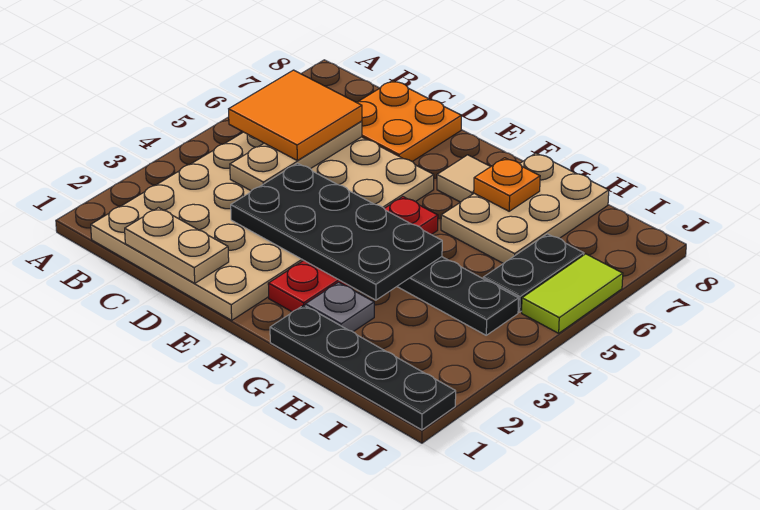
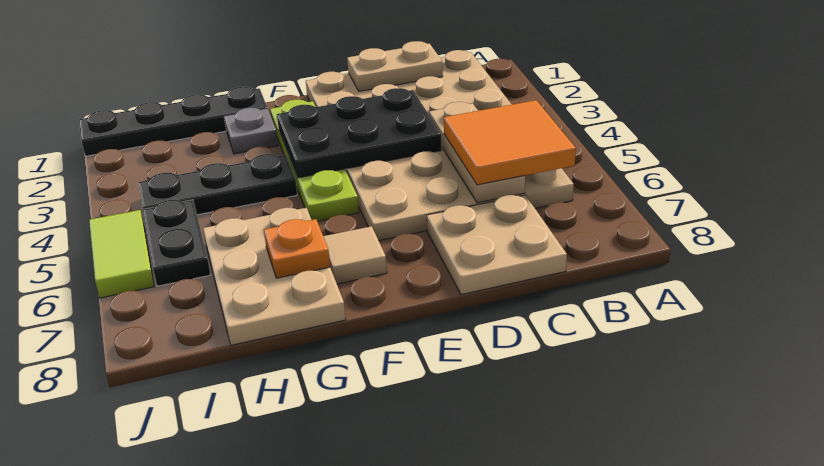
orange 2x2 plate [357,80,461,162] -> tan 2x2 plate [427,195,567,295]
black 2x4 plate [231,163,442,300] -> black 2x3 plate [277,88,442,178]
red 1x4 plate [268,197,438,312] -> lime 1x4 plate [270,100,359,221]

